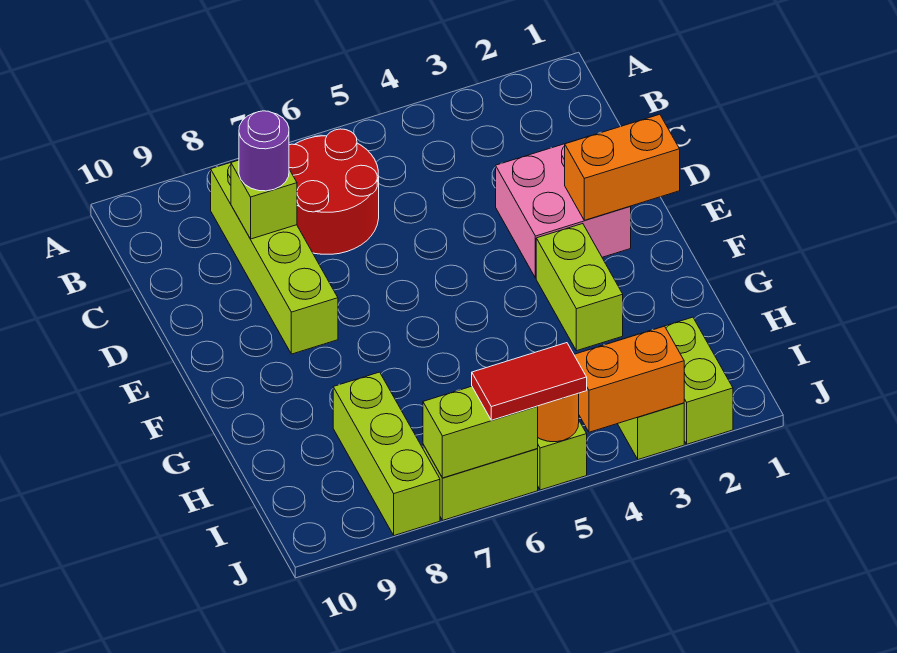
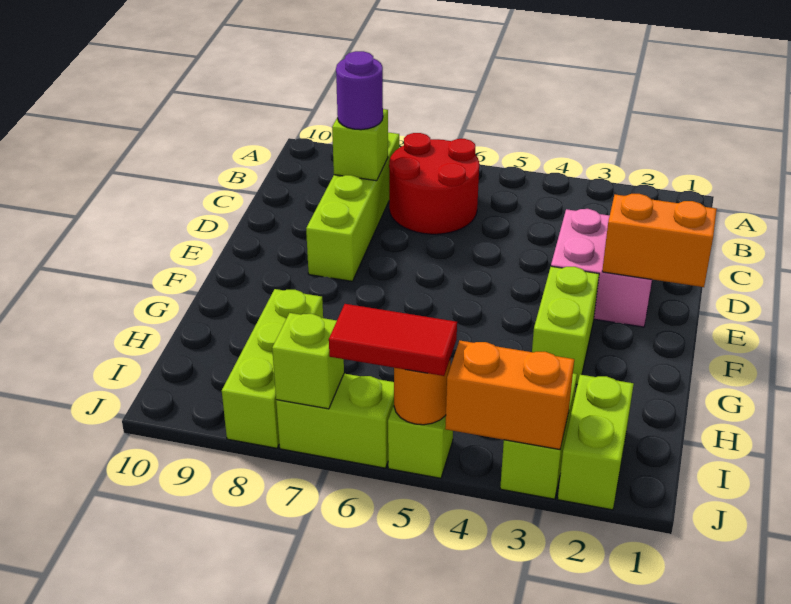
lime 1x2 brick [423,386,538,478] -> lime 1x1 brick [272,313,344,409]

